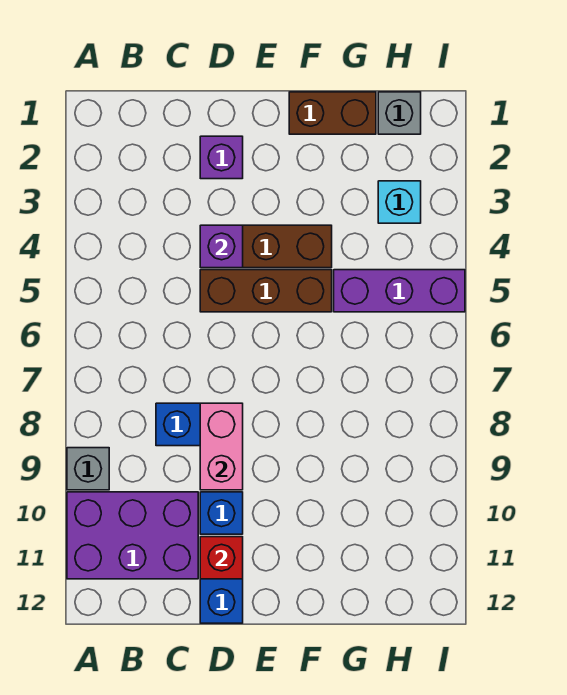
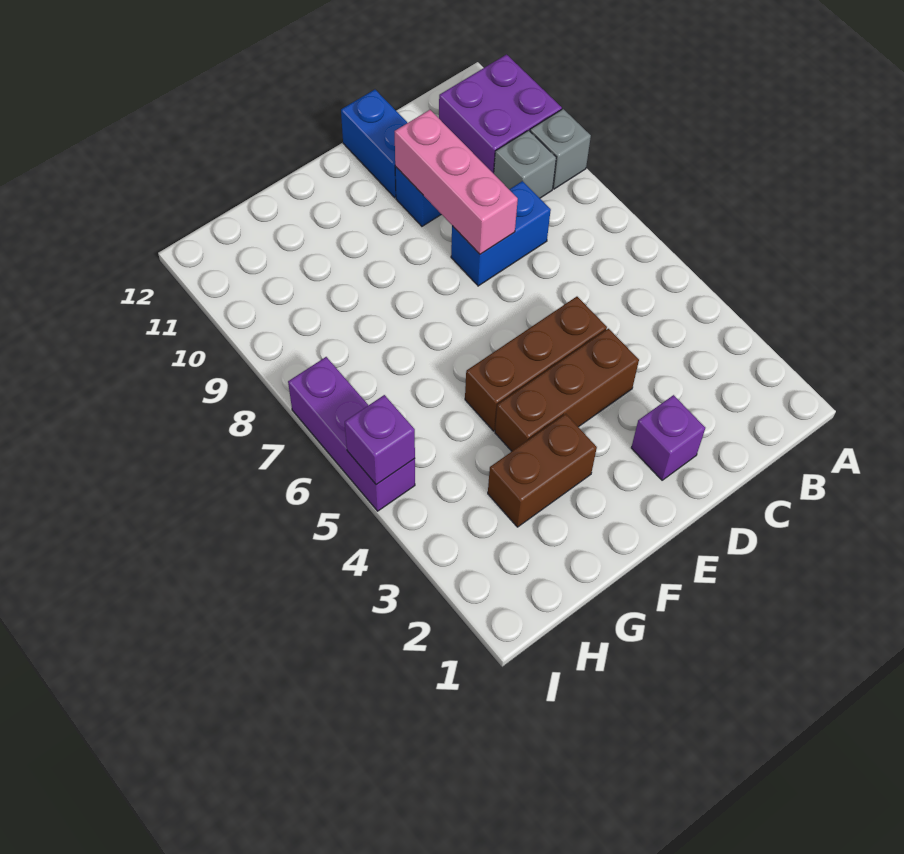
purple 2x3 brick [67,492,198,579] -> purple 2x2 brick [439,55,562,174]
purple 1x1 brick [200,225,243,268] -> purple 1x1 brick moved to [345,395,415,485]
pink 1x2 brick [200,403,243,490] -> pink 1x3 brick [395,110,518,254]
red 1x1 brick [200,537,243,579] -> none
brown 1x2 brick [289,92,376,134] -> brown 1x2 brick moved to [488,414,597,527]
purple 1x3 brick [334,270,465,312] -> purple 1x3 brick turned to [288,357,415,511]
grey 1x1 brick [378,92,421,134] -> grey 1x1 brick moved to [494,130,556,198]
cyan 1x1 brick [378,181,421,223] -> none

